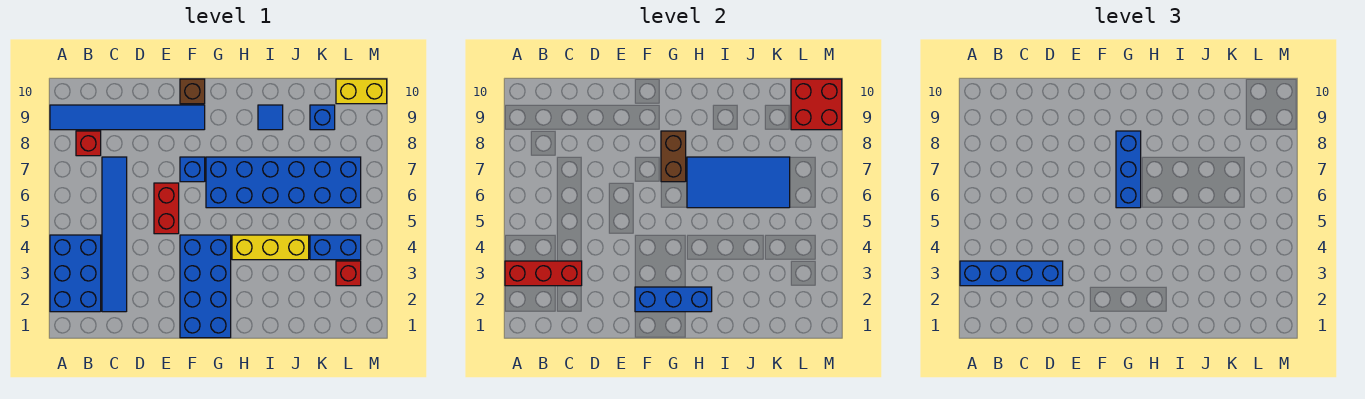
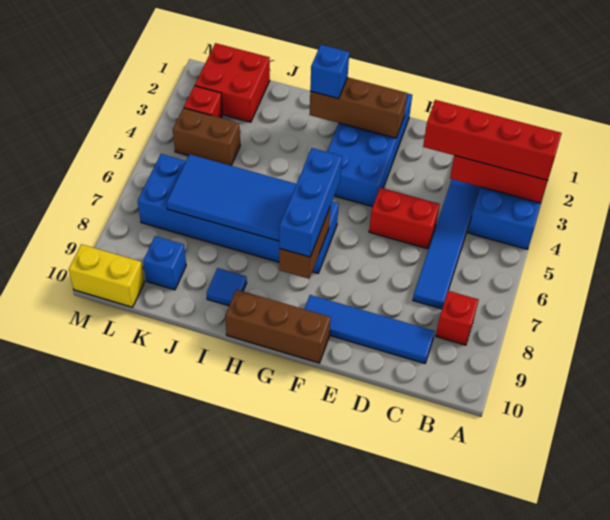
blue 1x4 brick [960,261,1063,286] -> red 1x4 brick [423,100,562,180]
blue 1x6 tile [50,105,205,130] -> blue 1x4 tile [305,295,435,363]
red 1x2 brick [154,183,179,234] -> red 1x2 brick turned to [369,188,440,249]
blue 1x3 brick [635,287,712,312] -> brown 1x3 brick [309,77,407,138]
blue 1x1 brick [180,157,205,182] -> blue 1x1 brick moved to [310,45,349,99]
brown 1x1 brick [180,79,205,104] -> brown 1x3 brick [225,290,331,363]
yellow 1x3 brick [232,235,309,260] -> none
blue 1x2 brick [310,235,361,260] -> brown 1x2 brick [173,108,240,166]
red 2x2 brick [791,79,842,130] -> red 2x2 brick moved to [195,43,270,122]

